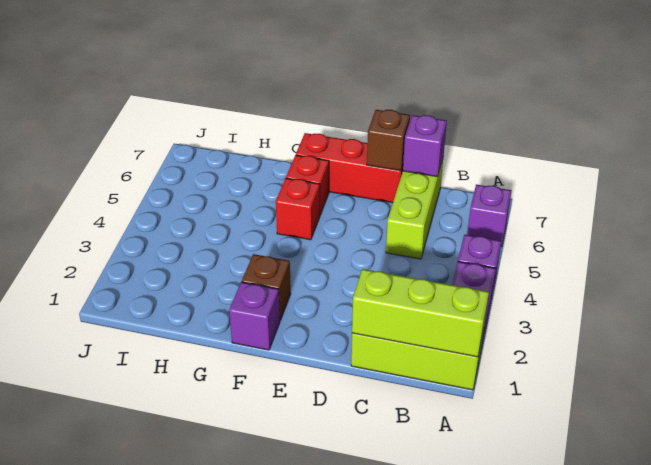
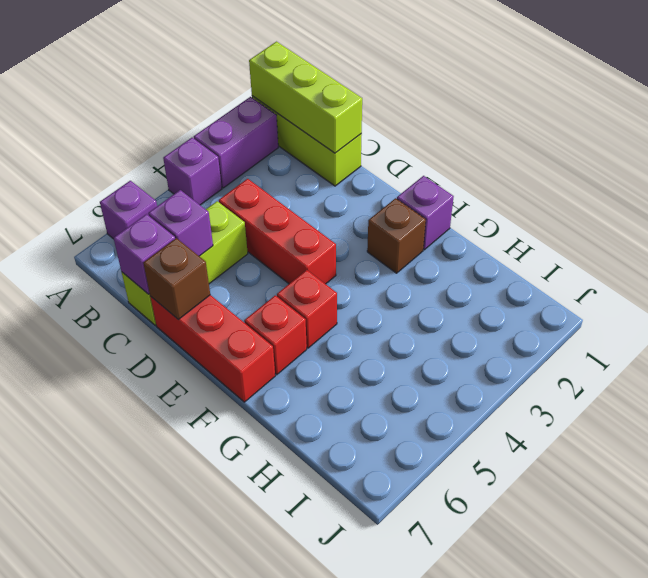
none -> red 1x3 brick [219,179,336,284]
none -> purple 1x1 brick [148,190,213,256]

